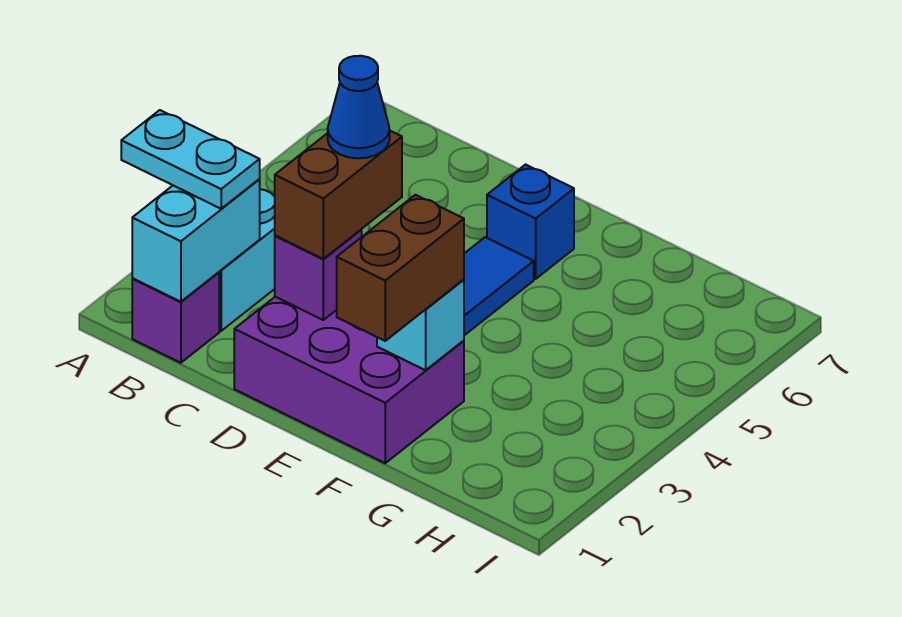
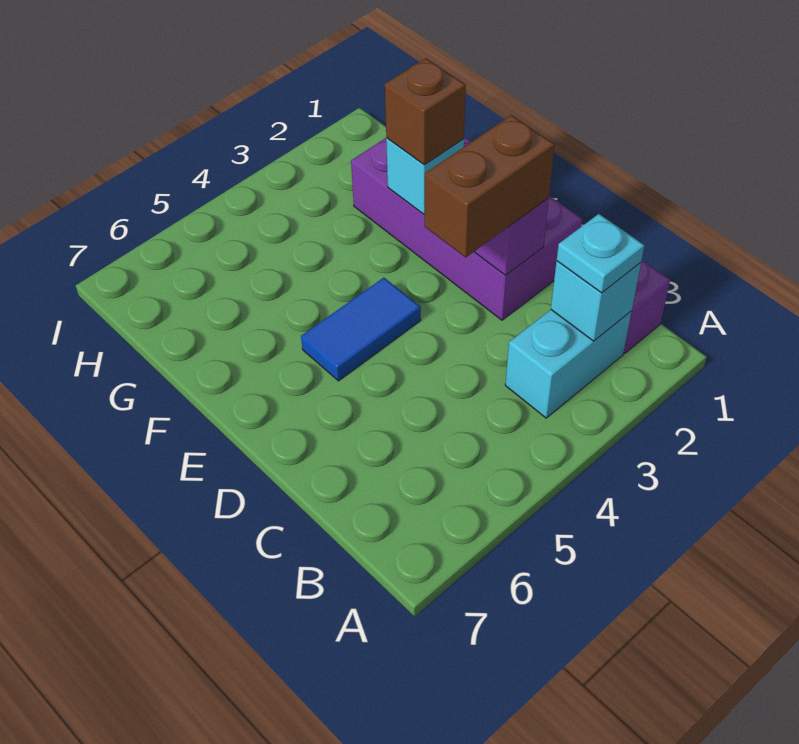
cyan 1x2 plate [121,110,260,209] -> cyan 1x1 plate [557,214,645,293]
cyan 1x2 brick [132,179,260,302] -> cyan 1x1 brick [551,261,641,341]
purple 2x3 brick [234,297,464,463] -> purple 2x4 brick [351,137,582,320]
blue 1x1 cone [328,56,390,158] -> none
blue 1x1 brick [487,165,574,279] -> none
brown 1x2 brick [337,195,464,341] -> brown 1x1 brick [385,58,466,165]

